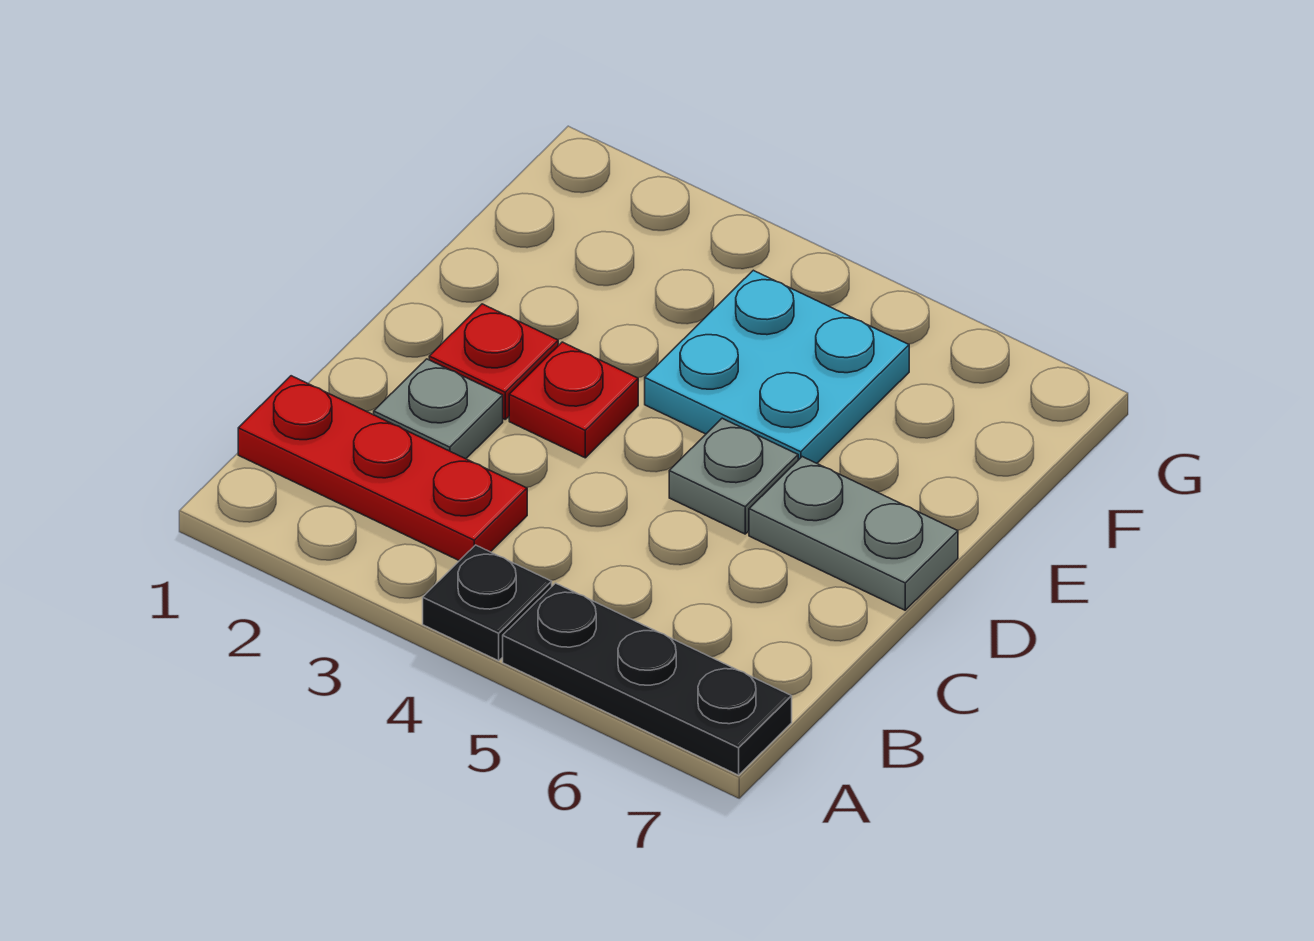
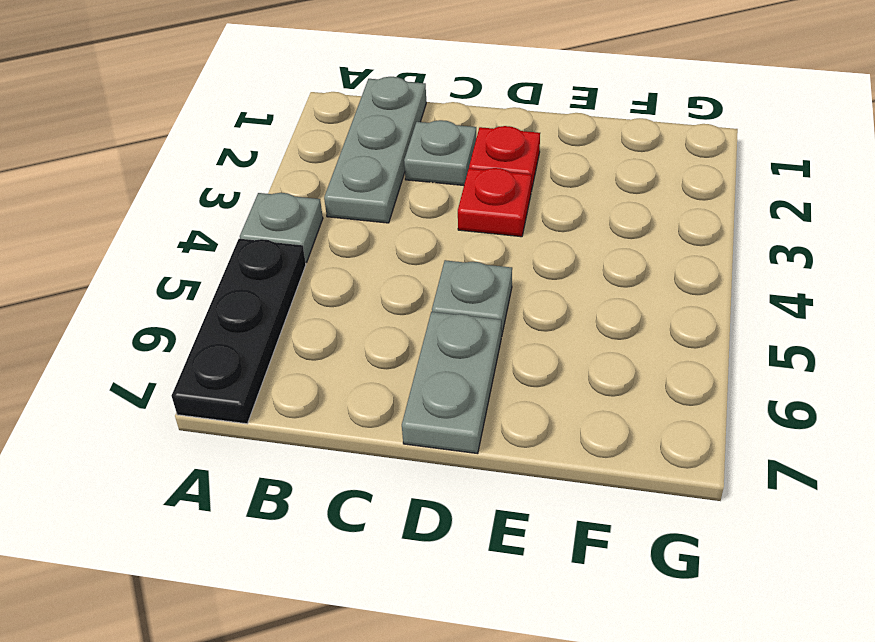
black 1x1 plate [423,545,552,661] -> grey 1x1 plate [240,193,323,263]
red 1x3 plate [238,376,527,561] -> grey 1x3 plate [324,77,426,223]
cyan 2x2 plate [645,270,909,463] -> none

